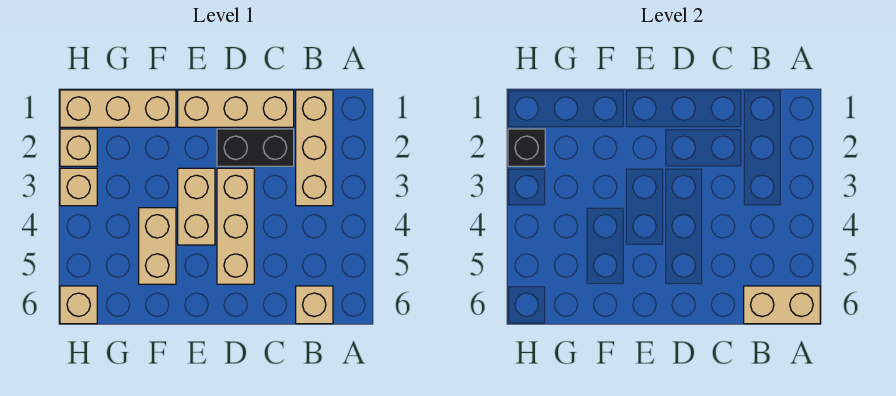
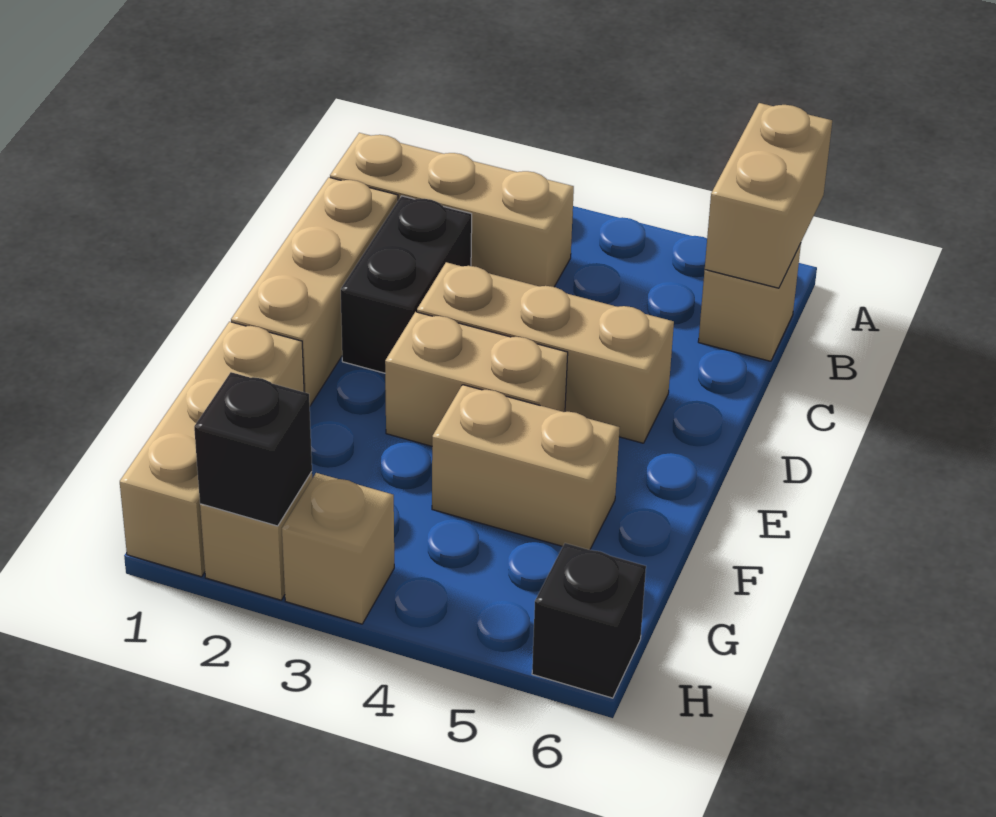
tan 1x1 brick [60,286,97,324] -> black 1x1 brick [532,543,646,698]

